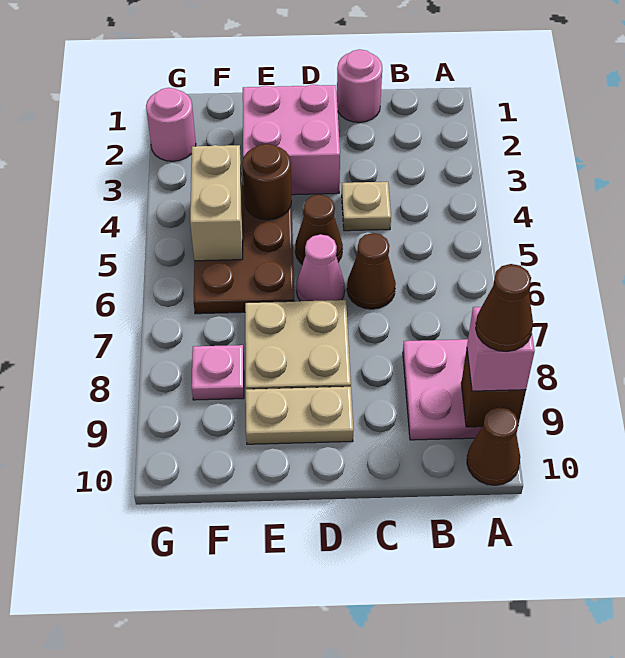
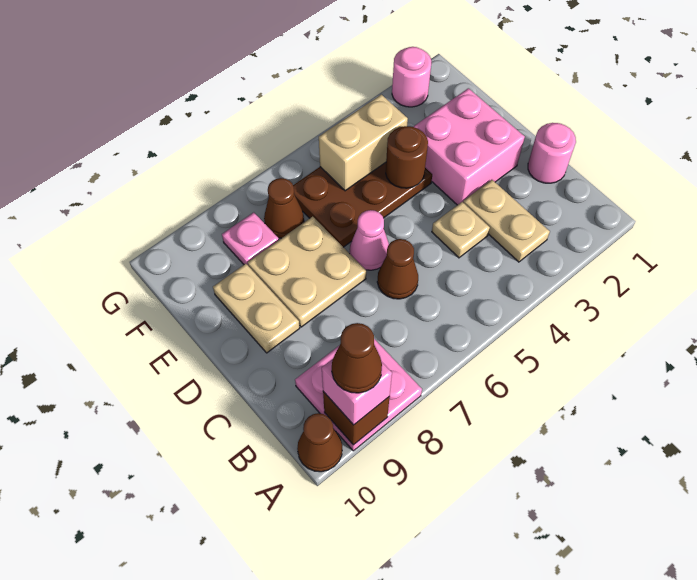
none -> tan 1x2 plate [463,180,550,262]
brown 1x1 cone [295,195,343,264] -> brown 1x1 cone moved to [264,178,304,238]

